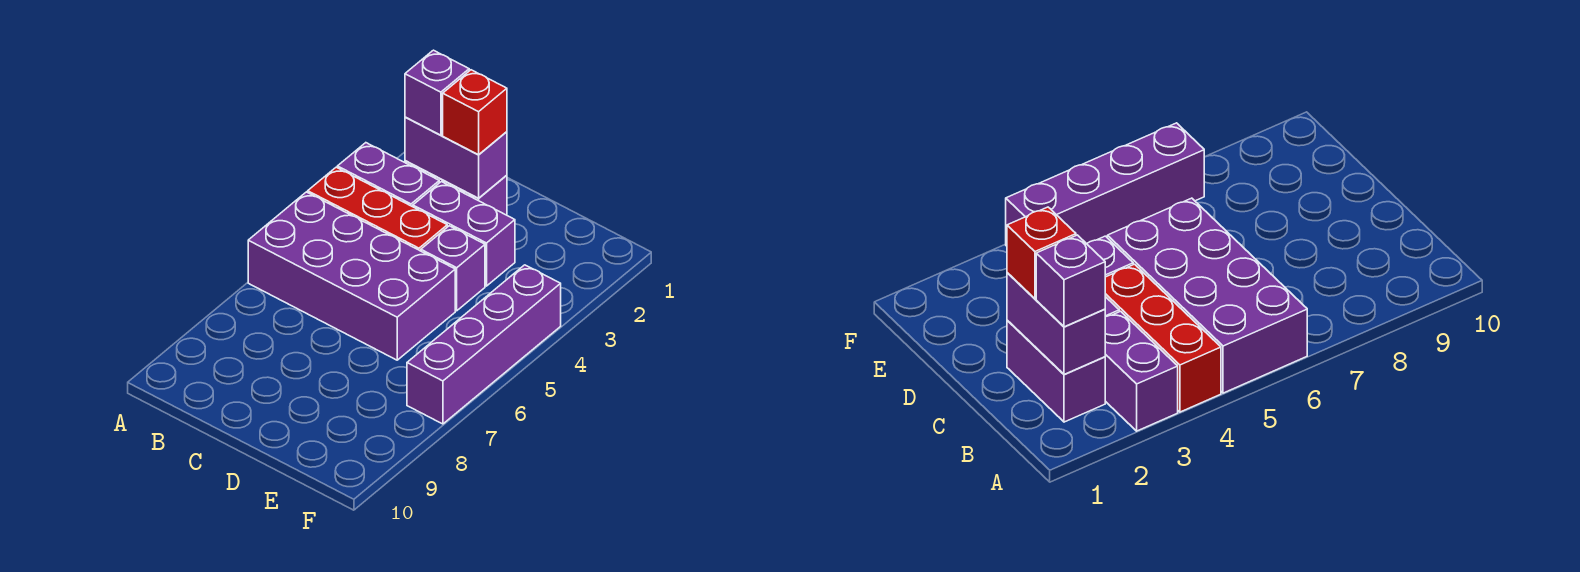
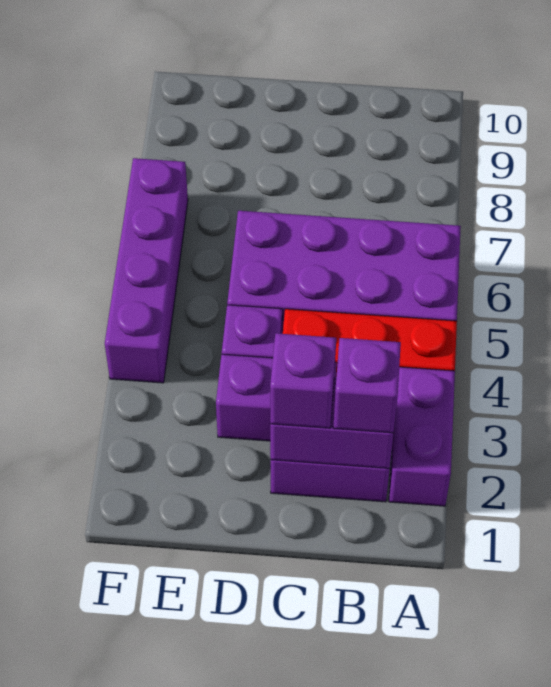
purple 1x2 brick [337,143,439,207] -> purple 1x2 brick turned to [389,367,455,506]
red 1x1 brick [443,70,507,155] -> purple 1x1 brick [270,333,336,428]

